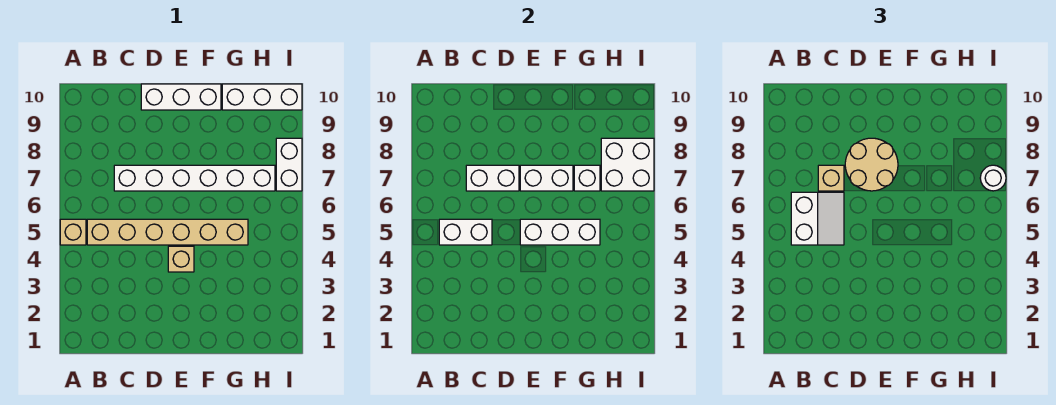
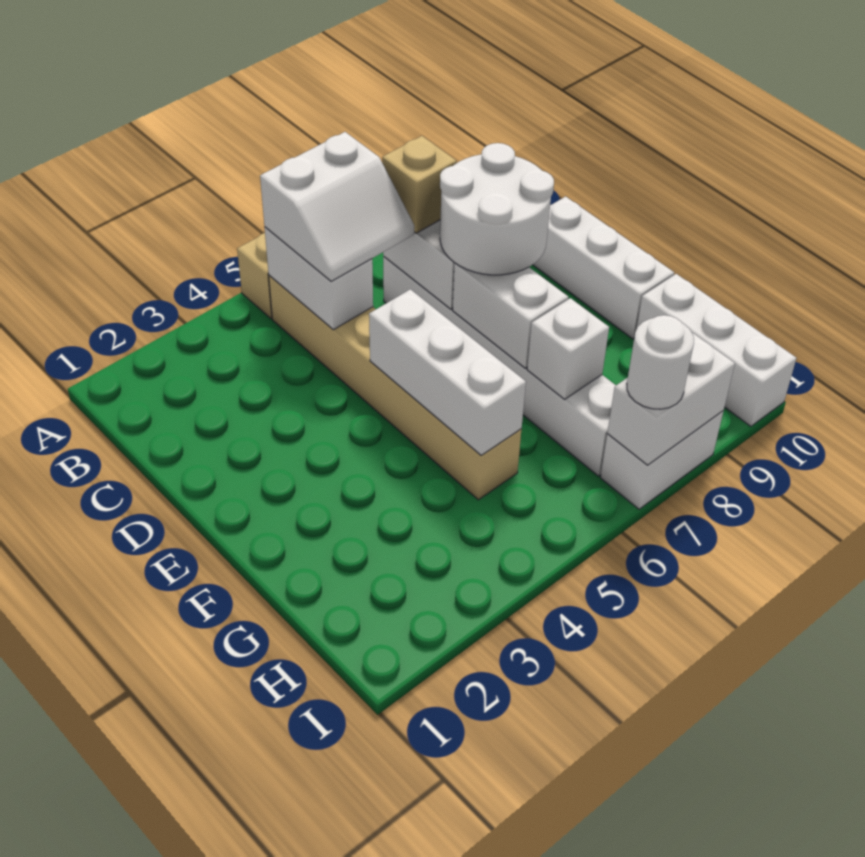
tan 2x2 round brick [845,138,898,191] -> white 2x2 round brick [440,143,554,275]
tan 1x1 brick [168,246,194,272] -> none
white 2x2 brick [601,138,654,191] -> white 1x2 brick [607,333,735,465]

